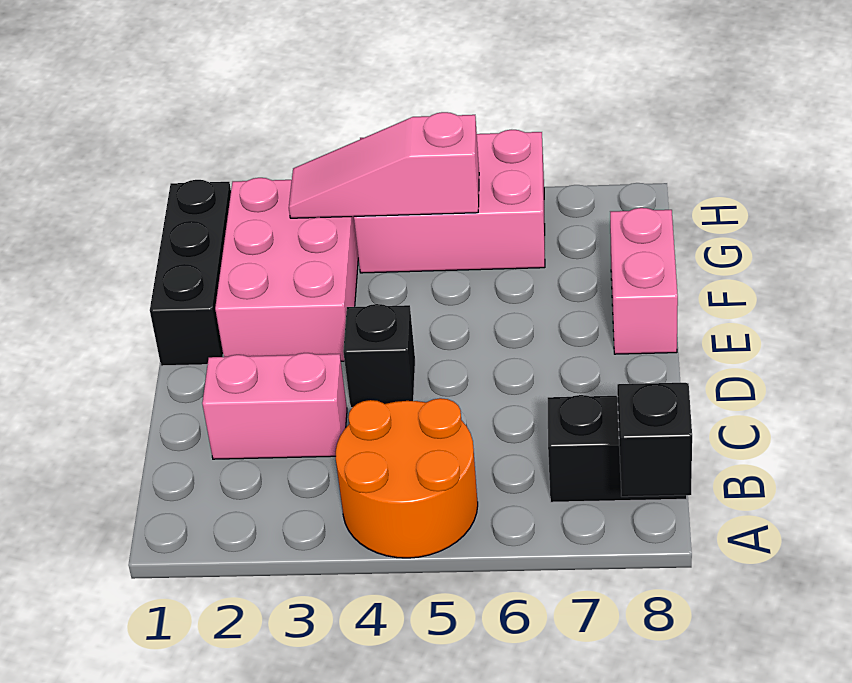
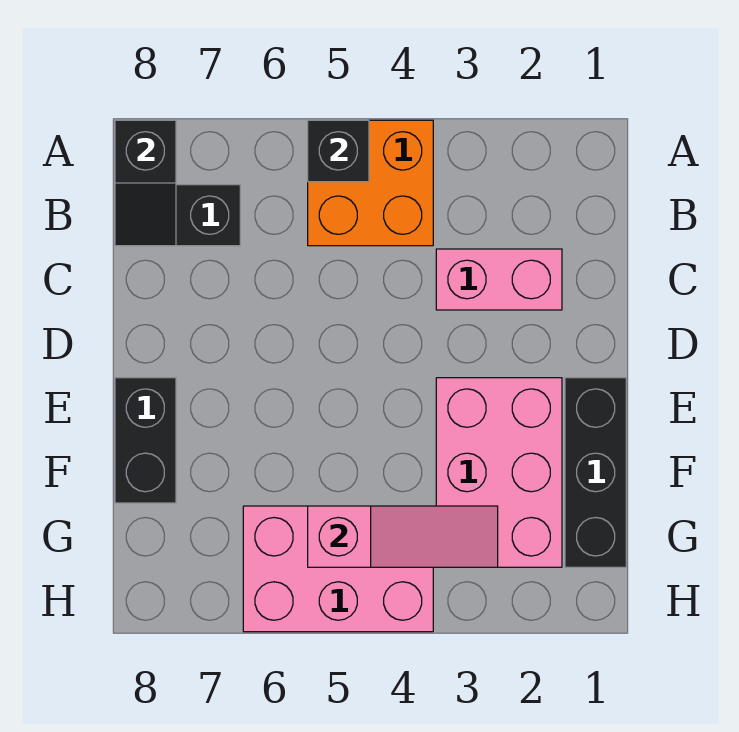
orange 2x2 round brick [336,398,478,558] -> orange 2x2 brick [308,120,433,246]
black 1x1 brick [343,304,415,408] -> black 1x1 brick moved to [308,120,369,182]
pink 1x2 brick [610,208,678,354] -> black 1x2 brick [115,378,176,503]

